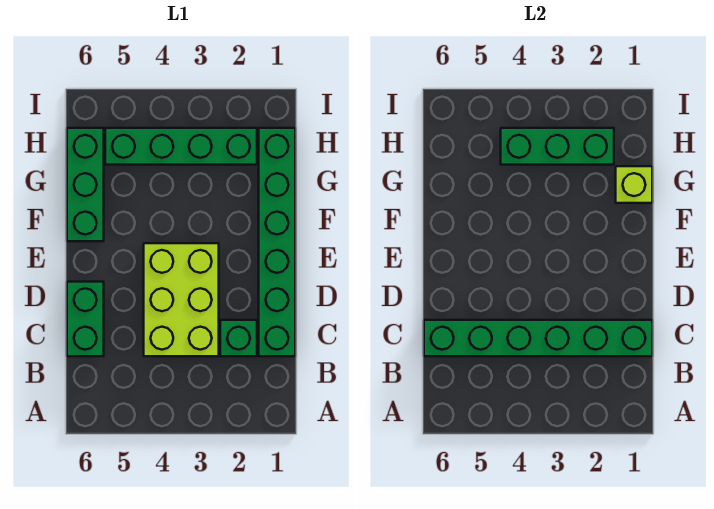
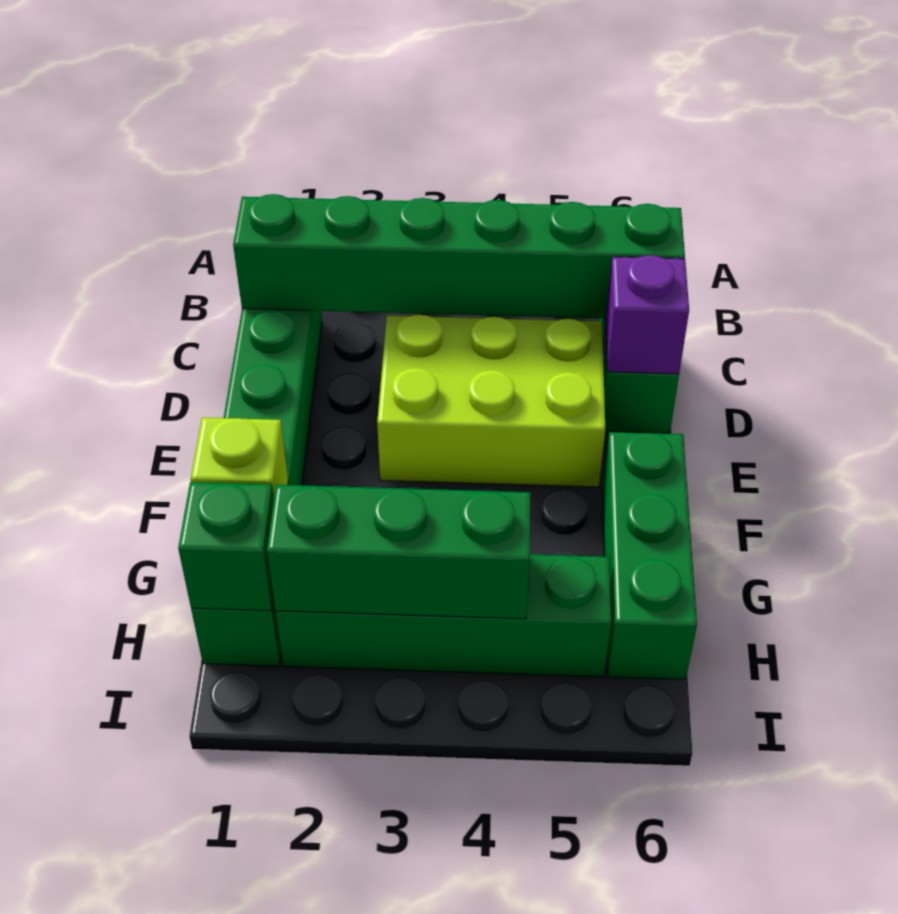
green 1x1 brick [220,320,257,356] -> green 1x1 brick moved to [178,482,274,611]
lime 2x3 brick [144,243,219,356] -> lime 2x3 brick turned to [377,315,605,487]
none -> purple 1x1 brick [606,255,689,374]

